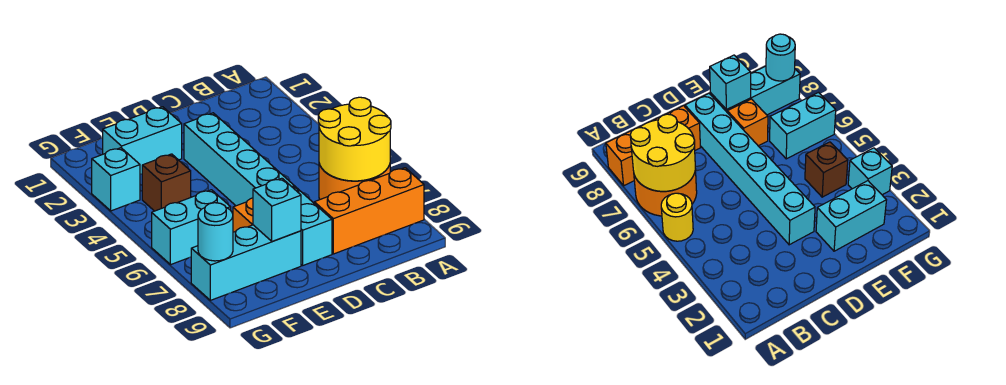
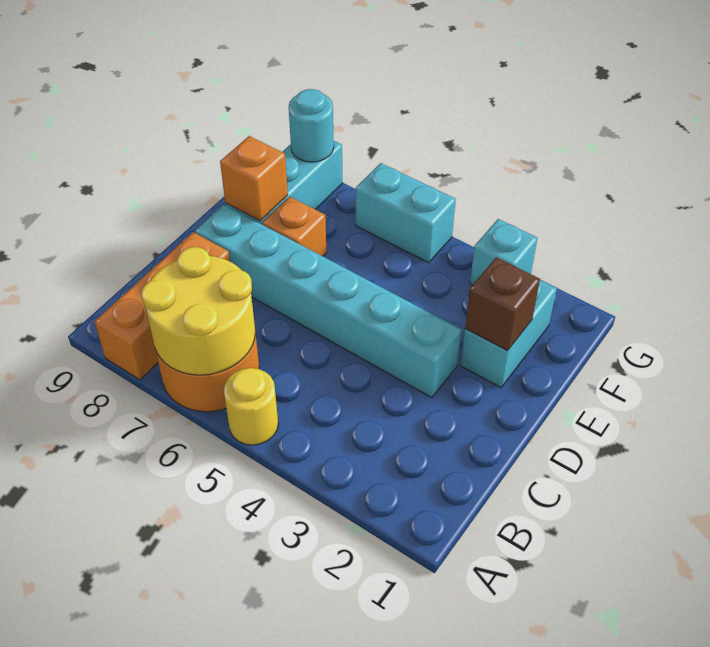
cyan 1x1 brick [253,178,301,241] -> orange 1x1 brick [220,136,288,221]
brown 1x1 brick [142,154,191,211] -> brown 1x1 brick moved to [465,257,540,351]
cyan 1x2 brick [152,190,231,265] -> cyan 1x2 brick turned to [356,163,456,263]

